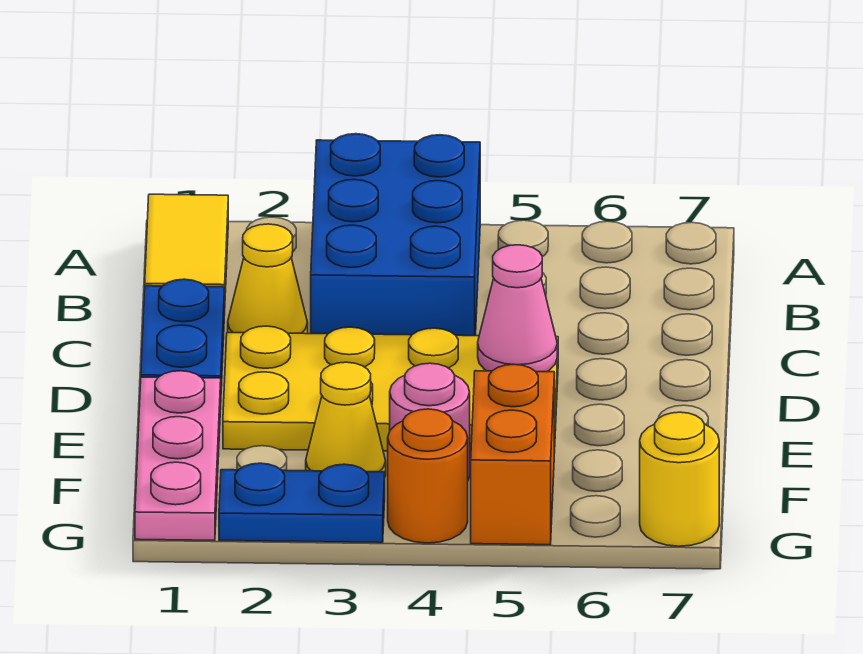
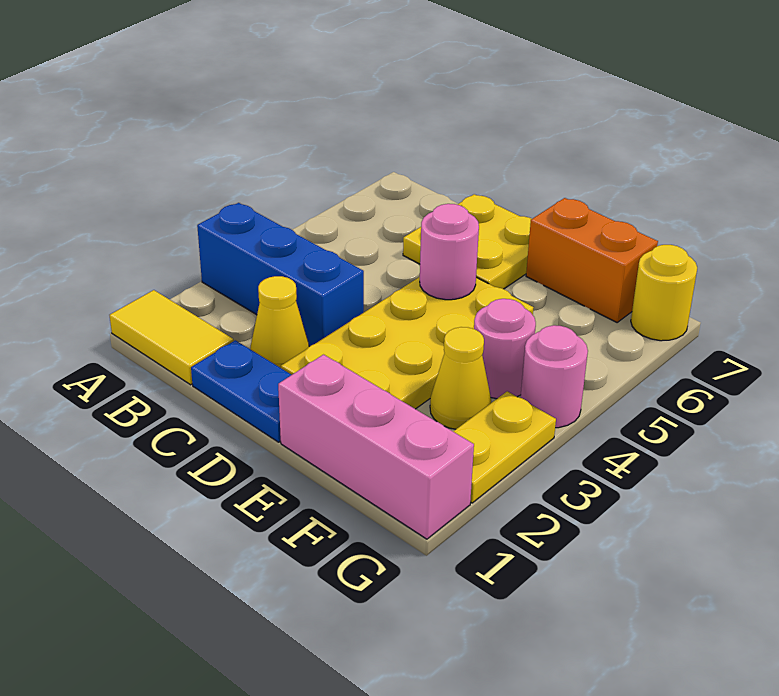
blue 2x3 brick [311,134,480,336] -> blue 1x3 brick [197,203,364,346]
none -> yellow 2x2 plate [403,194,531,289]
pink 1x1 cone [478,245,557,372] -> pink 1x1 round brick [420,204,479,300]
pink 1x3 plate [135,371,221,540] -> pink 1x3 brick [278,355,474,539]
orange 1x2 brick [471,364,554,545] -> orange 1x2 brick moved to [526,198,658,322]
blue 1x2 plate [219,463,385,543] -> yellow 1x2 plate [453,391,556,503]
orange 1x1 round brick [388,409,468,543] -> pink 1x1 round brick [521,325,588,428]

